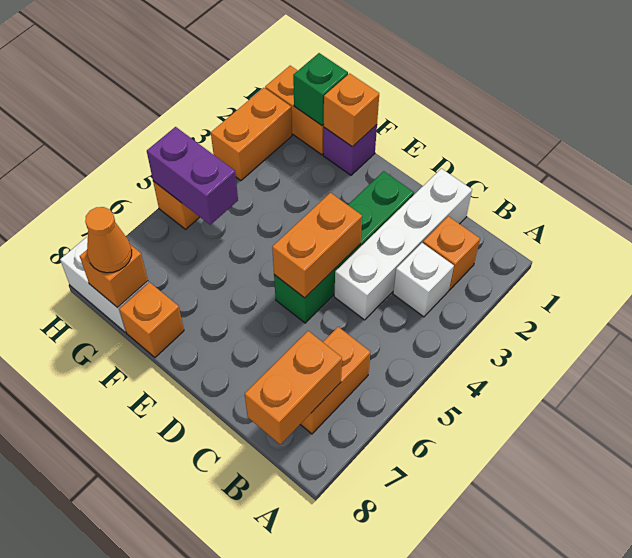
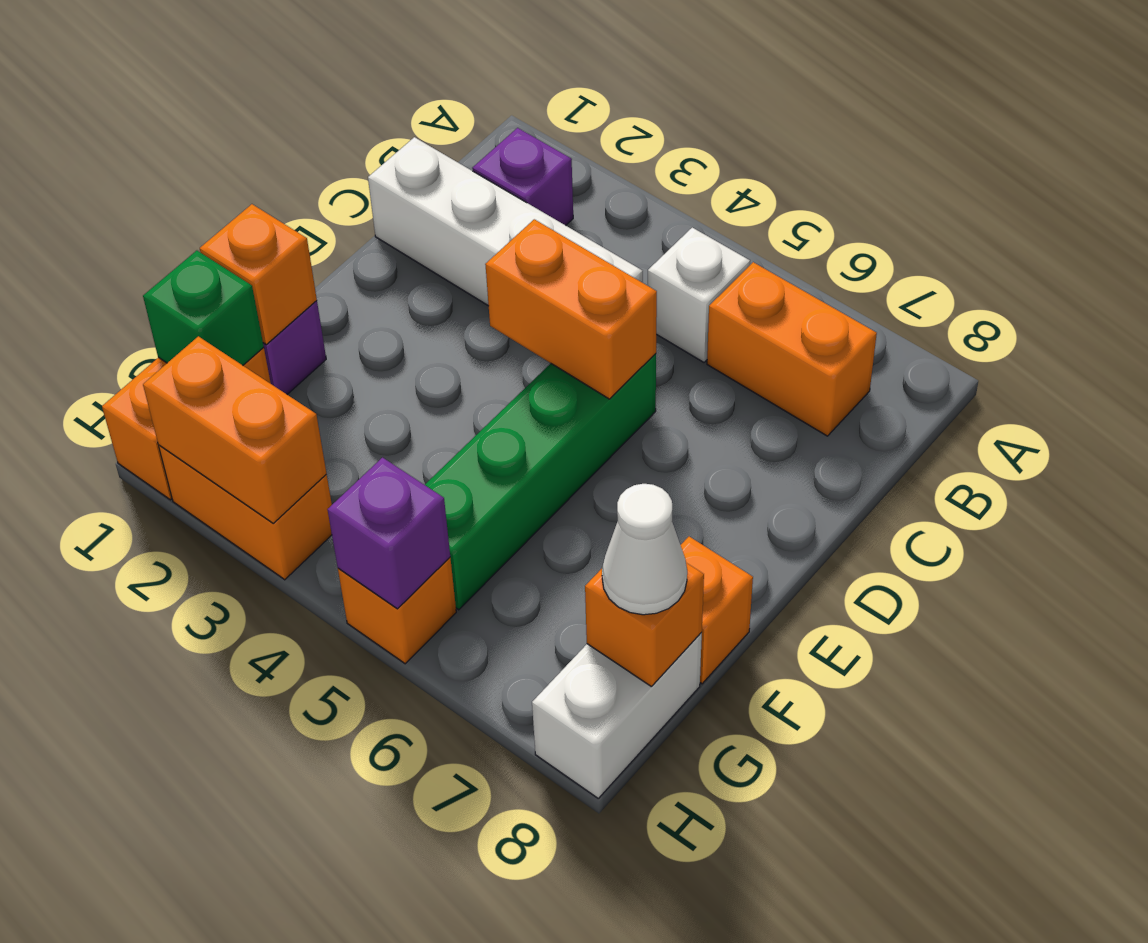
orange 1x1 brick [423,216,480,290] -> purple 1x1 brick [472,128,573,225]
white 1x1 brick [393,243,454,317] -> white 1x1 brick moved to [648,228,750,362]
orange 1x2 brick [245,331,342,444] -> orange 1x2 brick moved to [143,336,327,523]
green 1x4 brick [274,171,414,323] -> green 1x4 brick turned to [425,354,656,610]
purple 1x2 brick [147,127,238,225] -> purple 1x1 brick [328,458,450,609]
orange 1x1 cone [85,207,132,273] -> white 1x1 cone [602,484,687,615]

